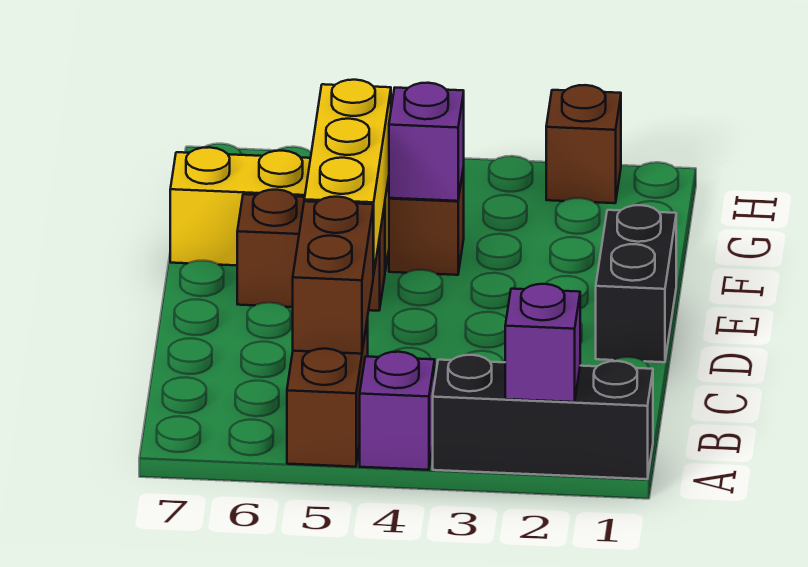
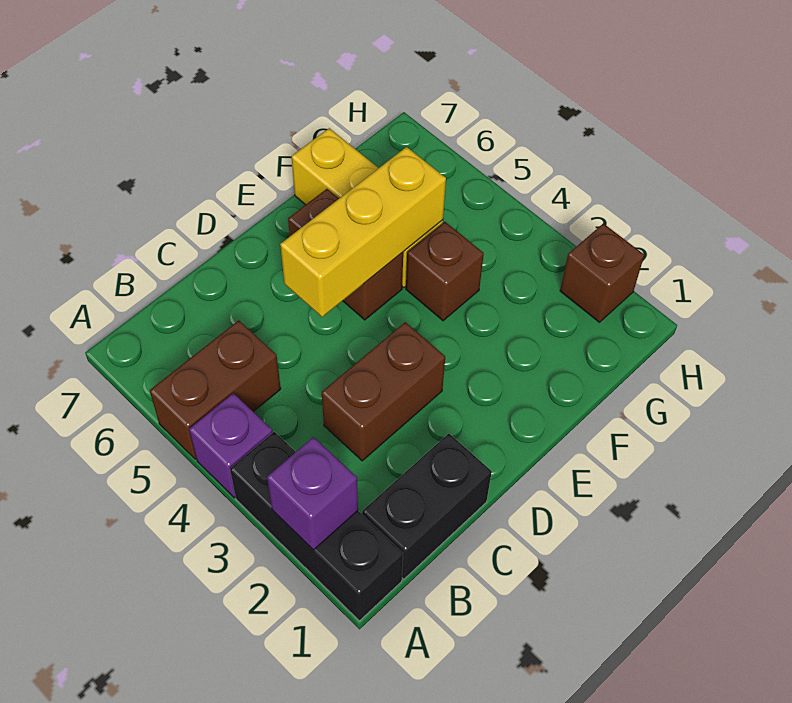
brown 1x2 brick [293,197,373,354] -> brown 1x2 brick moved to [322,322,445,461]
black 1x2 brick [596,205,676,362] -> black 1x2 brick moved to [362,434,492,579]
purple 1x1 brick [389,83,464,201] -> none

